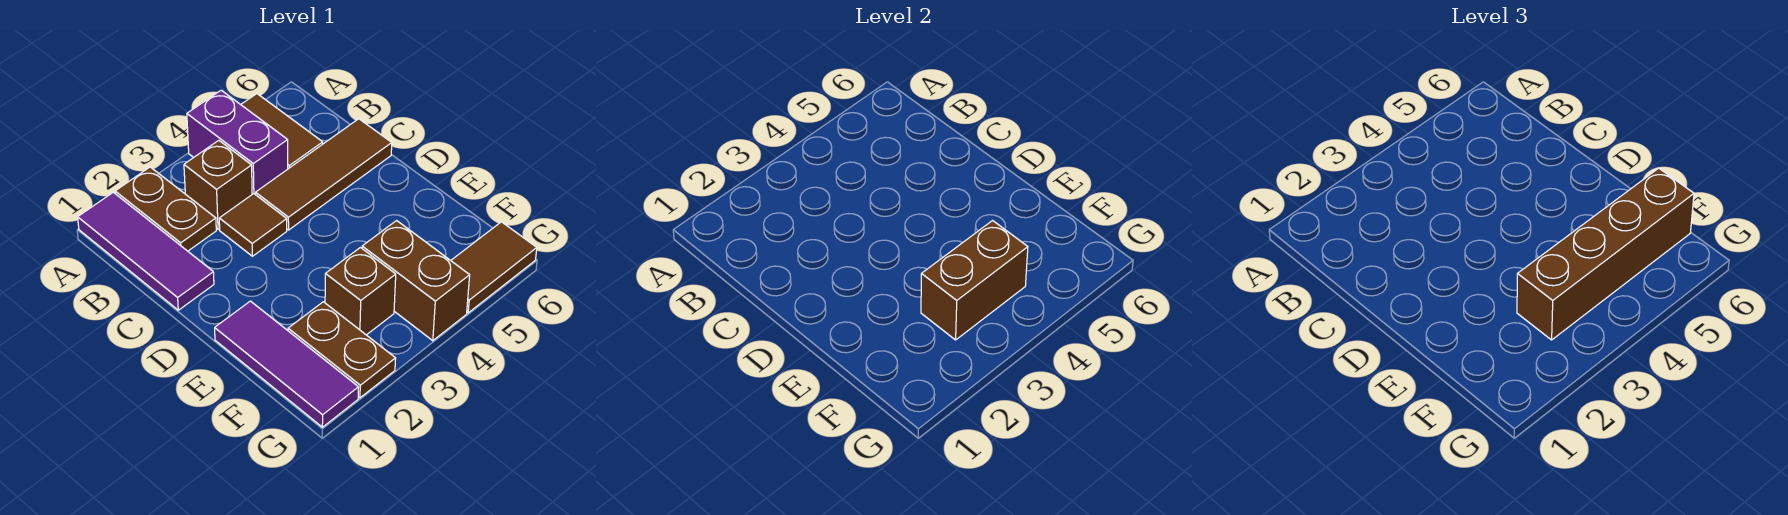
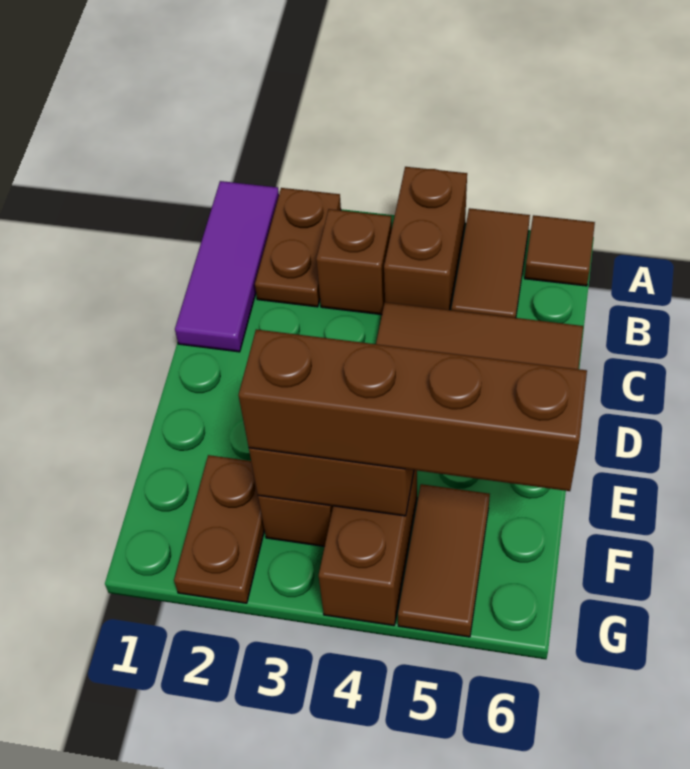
purple 1x2 brick [187,90,288,195] -> brown 1x2 brick [384,167,467,310]
brown 1x1 tile [219,194,287,256] -> brown 1x1 tile moved to [525,215,595,286]
purple 1x3 tile [215,301,359,427] -> none
brown 1x2 tile [451,222,537,313] -> brown 1x2 tile turned to [398,484,490,637]

